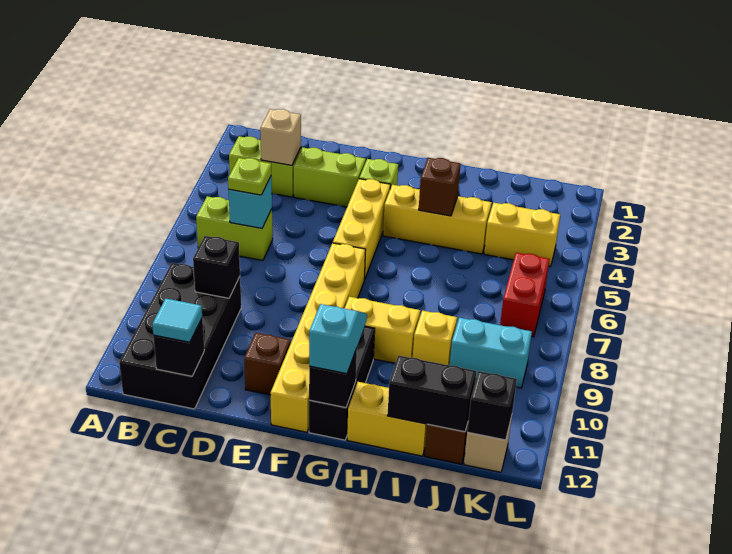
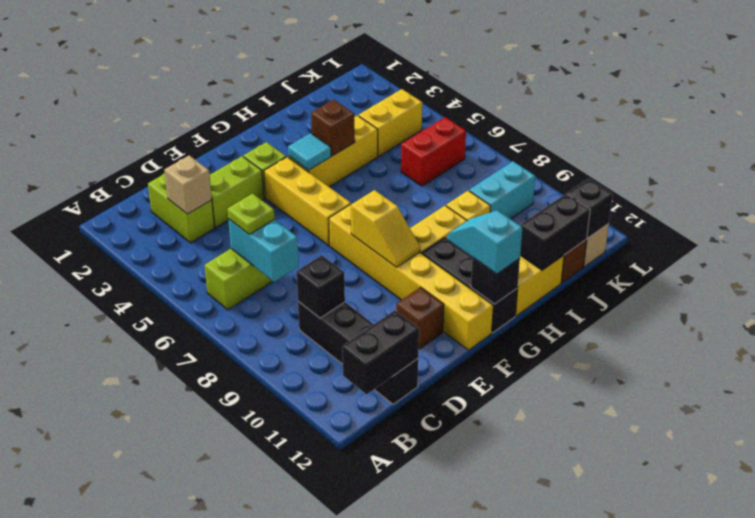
lime 1x2 brick [229,136,301,197] -> lime 1x2 brick turned to [148,173,214,243]
black 2x4 brick [119,263,241,409] -> black 1x4 brick [298,301,418,404]
cyan 1x1 brick [228,177,272,228] -> cyan 1x2 brick [228,219,299,282]
black 1x1 brick [153,319,204,376] -> black 1x2 brick [342,310,419,394]
cyan 1x1 tile [152,298,202,342] -> cyan 1x1 tile moved to [288,133,331,170]
none -> yellow 1x2 slope [351,190,420,267]
red 1x2 brick [500,253,550,337] -> red 1x2 brick turned to [401,117,466,186]

